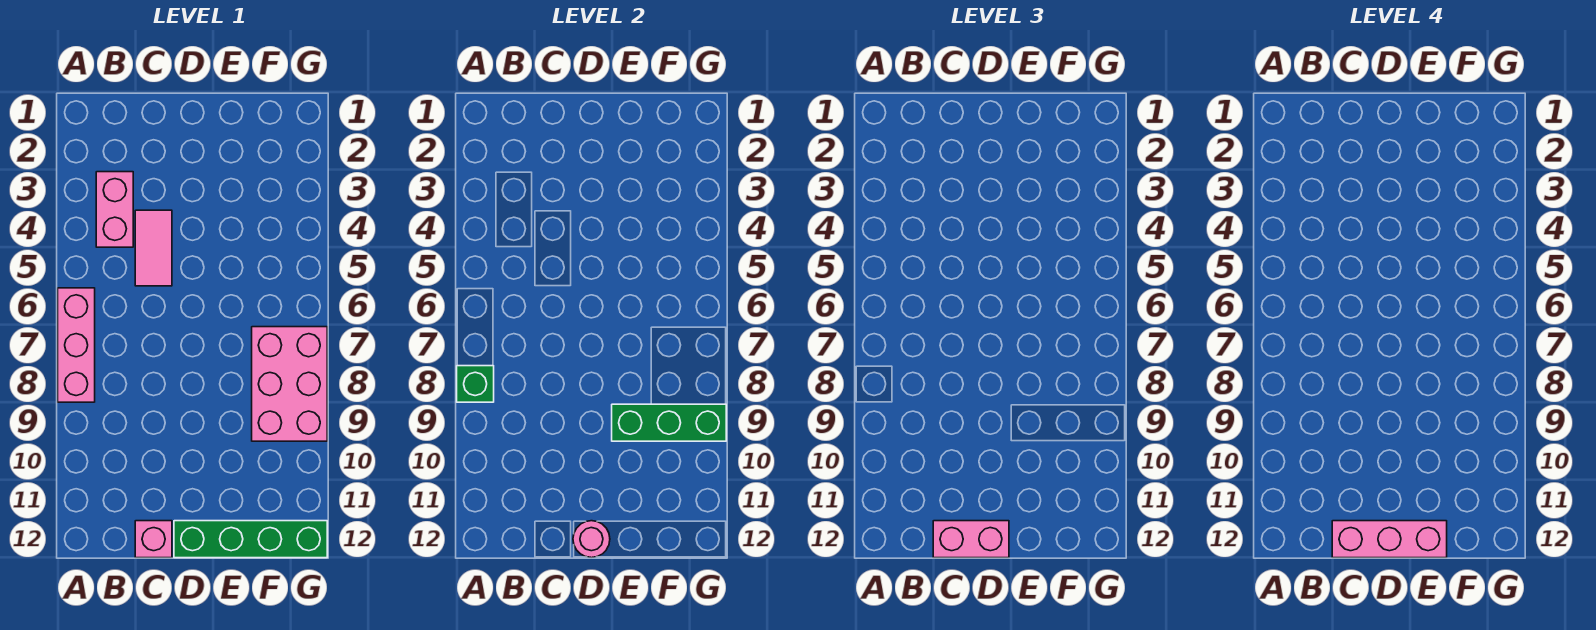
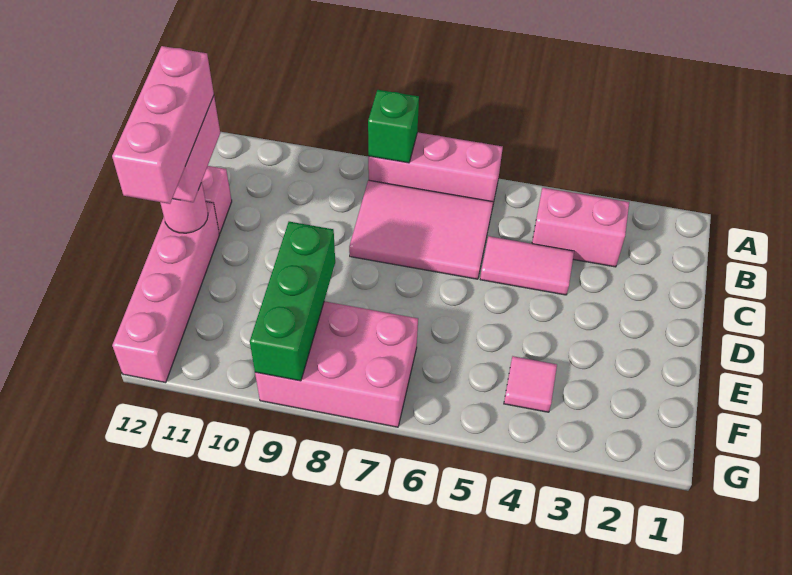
none -> pink 2x3 tile [349,180,493,279]
green 1x4 brick [174,521,327,558] -> pink 1x4 brick [112,202,219,383]
none -> pink 1x1 tile [504,356,557,412]

